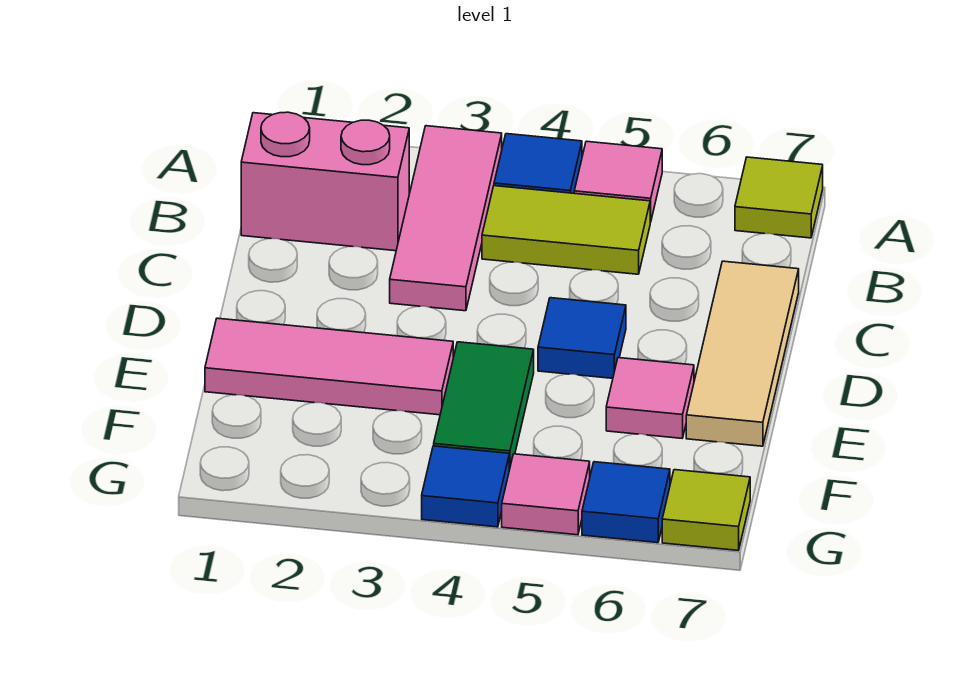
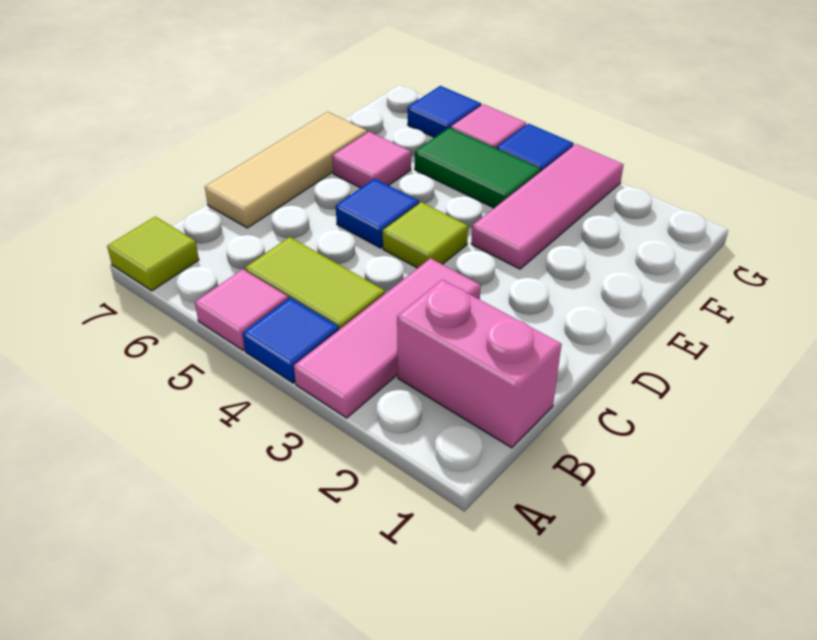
pink 1x3 tile [205,318,453,415] -> pink 1x3 tile turned to [471,144,623,269]
green 1x2 tile [434,342,534,470] -> green 1x2 tile turned to [415,128,541,208]
lime 1x1 tile [662,470,750,550] -> lime 1x1 tile moved to [383,202,468,268]

